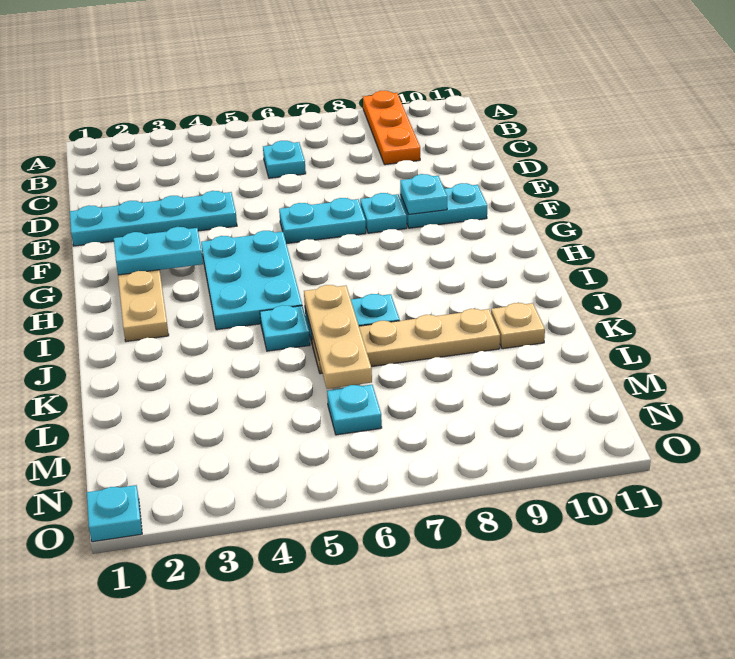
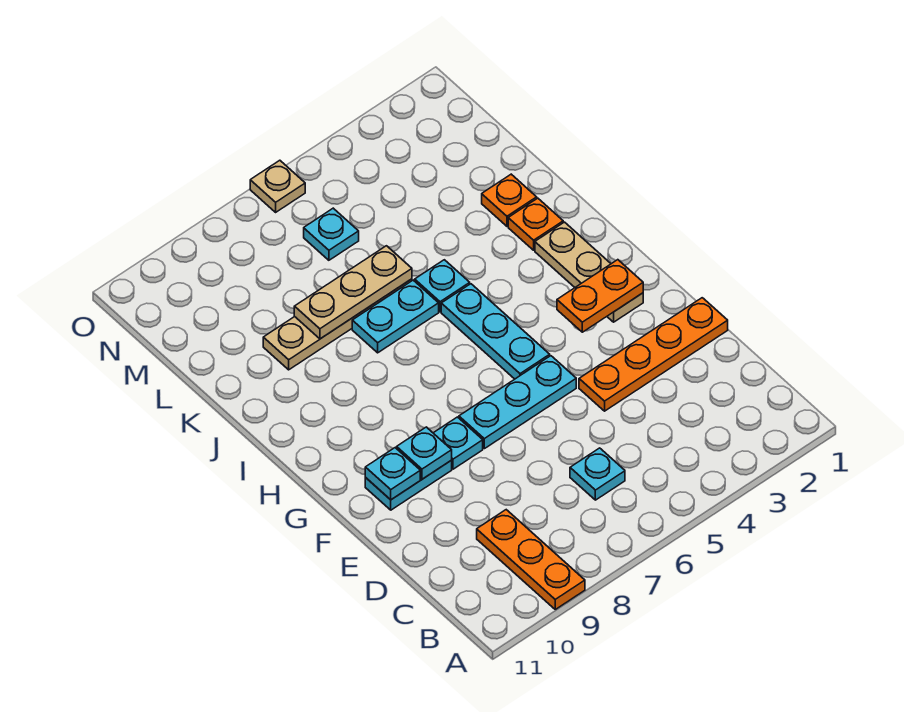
cyan 1x4 plate [70,191,237,246] -> orange 1x4 plate [579,298,728,411]
cyan 1x2 plate [279,198,366,244] -> cyan 1x3 plate [459,356,576,449]
cyan 1x2 plate [114,227,203,275] -> orange 1x2 plate [557,260,643,332]
cyan 2x3 plate [201,231,302,330] -> cyan 1x3 plate [441,284,550,379]
none -> orange 1x1 plate [508,198,563,250]
tan 1x3 plate [304,285,372,389] -> tan 1x3 plate turned to [294,246,412,339]
none -> orange 1x1 plate [482,174,537,226]
tan 1x1 plate [491,303,545,349] -> tan 1x1 plate moved to [250,160,305,212]
cyan 1x1 plate [87,485,142,542] -> cyan 1x1 plate moved to [365,448,420,500]

